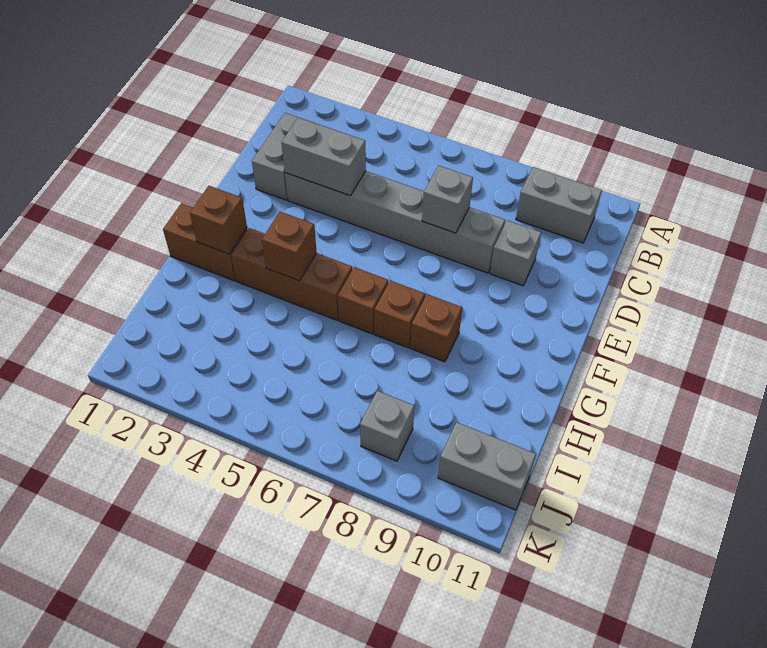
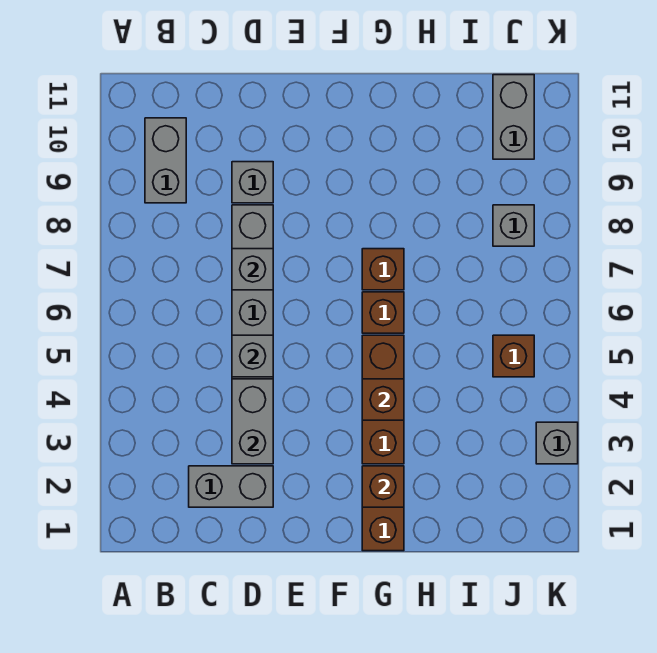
none -> grey 1x1 brick [232,335,273,377]
brown 1x1 brick [410,294,462,362] -> brown 1x1 brick moved to [493,335,534,377]
none -> grey 1x1 brick [536,422,578,464]

